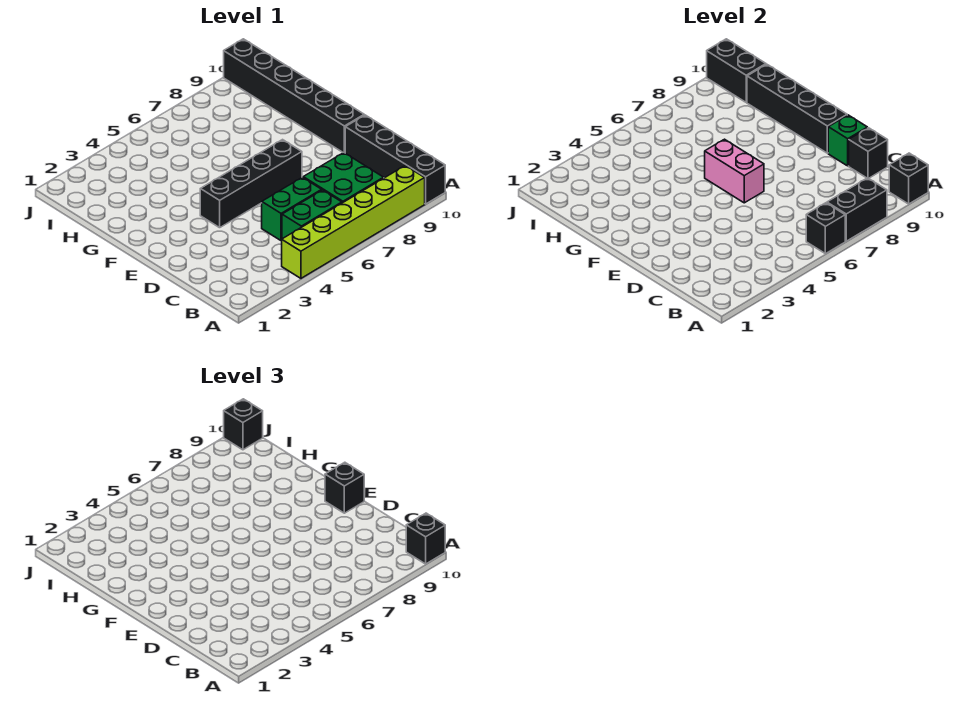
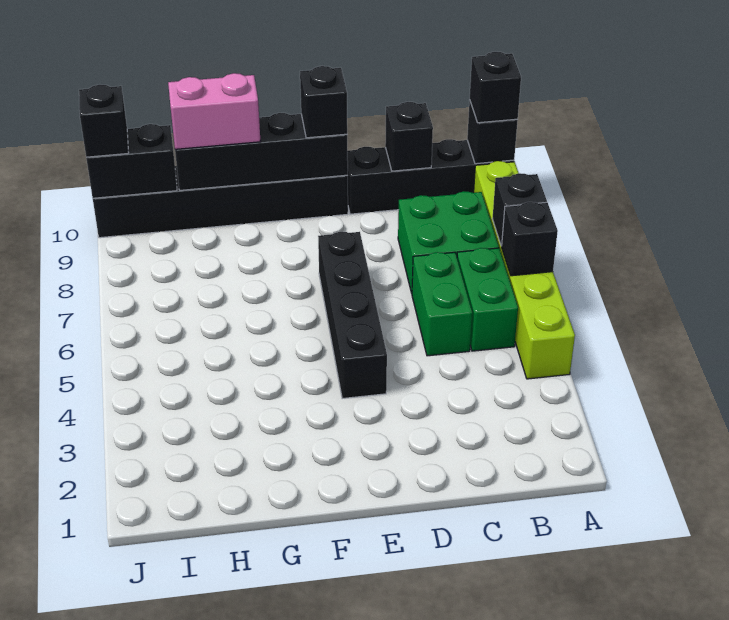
black 1x2 brick [827,178,887,241] -> black 1x1 brick [492,173,547,246]
green 1x1 brick [828,115,867,166] -> none
pink 1x2 brick [705,139,764,203] -> pink 1x2 brick moved to [168,73,261,149]

